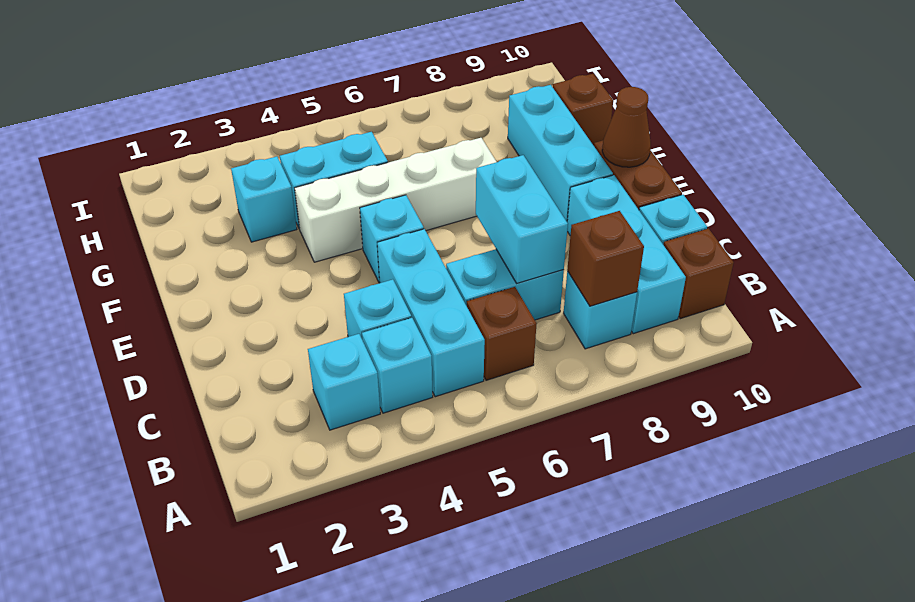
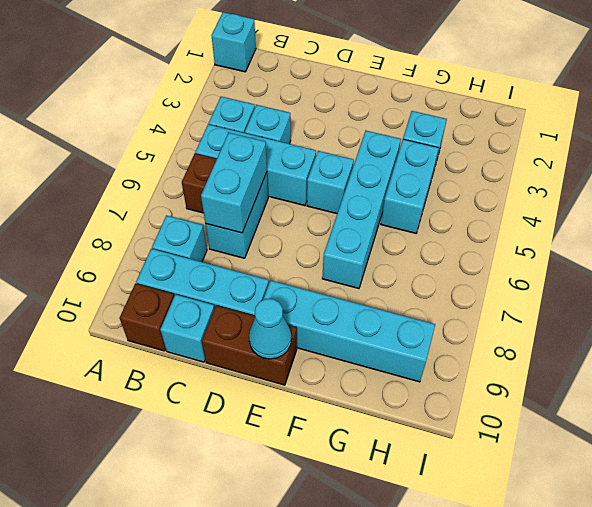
cyan 1x1 brick [308,334,380,430] -> cyan 1x1 brick moved to [212,12,256,72]
brown 1x1 brick [567,211,644,306] -> none
cyan 1x2 brick [476,155,568,283] -> cyan 1x2 brick turned to [201,132,267,233]
cyan 1x3 brick [508,85,613,222] -> cyan 1x4 brick [263,280,435,382]
brown 1x1 cone [602,87,651,167] -> cyan 1x1 cone [249,299,292,359]
white 1x4 brick [295,138,496,262] -> cyan 1x4 brick [322,131,401,288]
brown 1x1 brick [553,74,613,146] -> none

